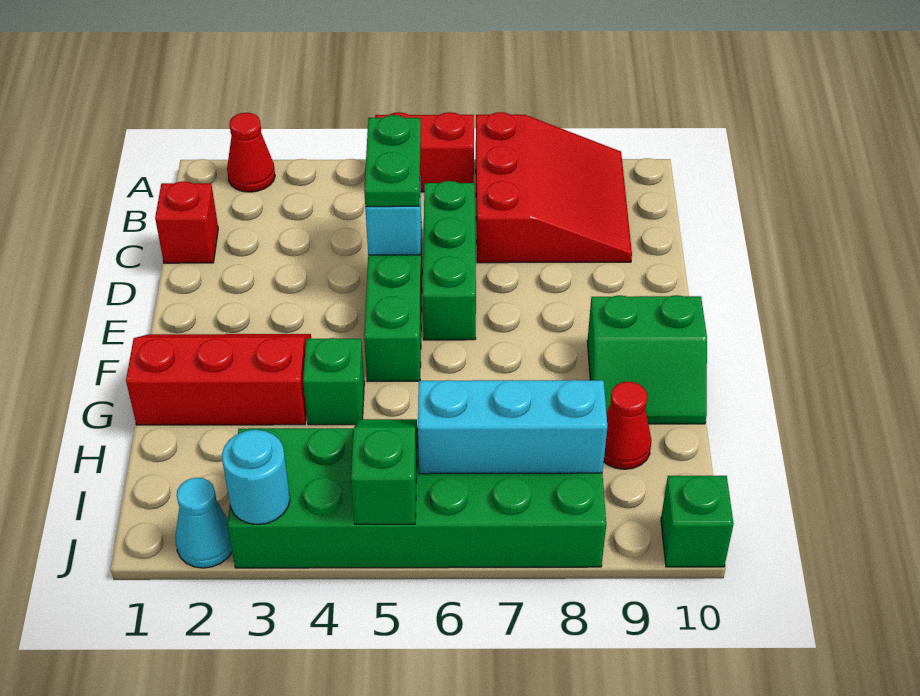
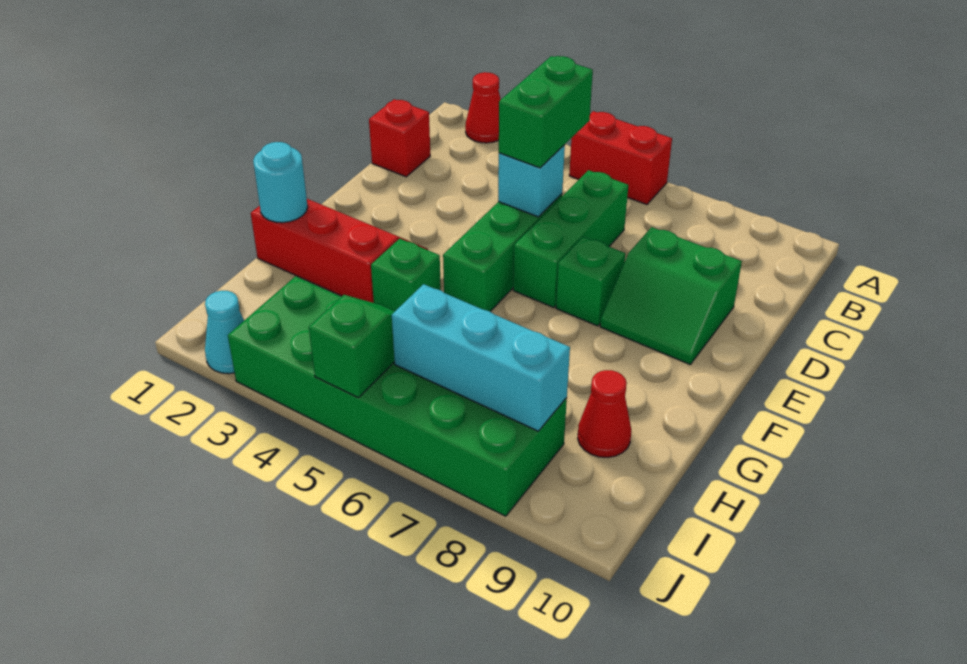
red 3x3 slope [476,112,632,263] -> none
green 1x2 plate [364,115,421,207] -> green 1x2 brick [499,56,593,168]
green 2x2 slope [587,295,707,424] -> green 2x2 slope moved to [600,227,742,364]
cyan 1x1 round brick [222,430,290,525] -> cyan 1x1 round brick moved to [253,142,308,223]
green 1x1 brick [661,476,734,567] -> green 1x1 brick moved to [556,237,625,326]

